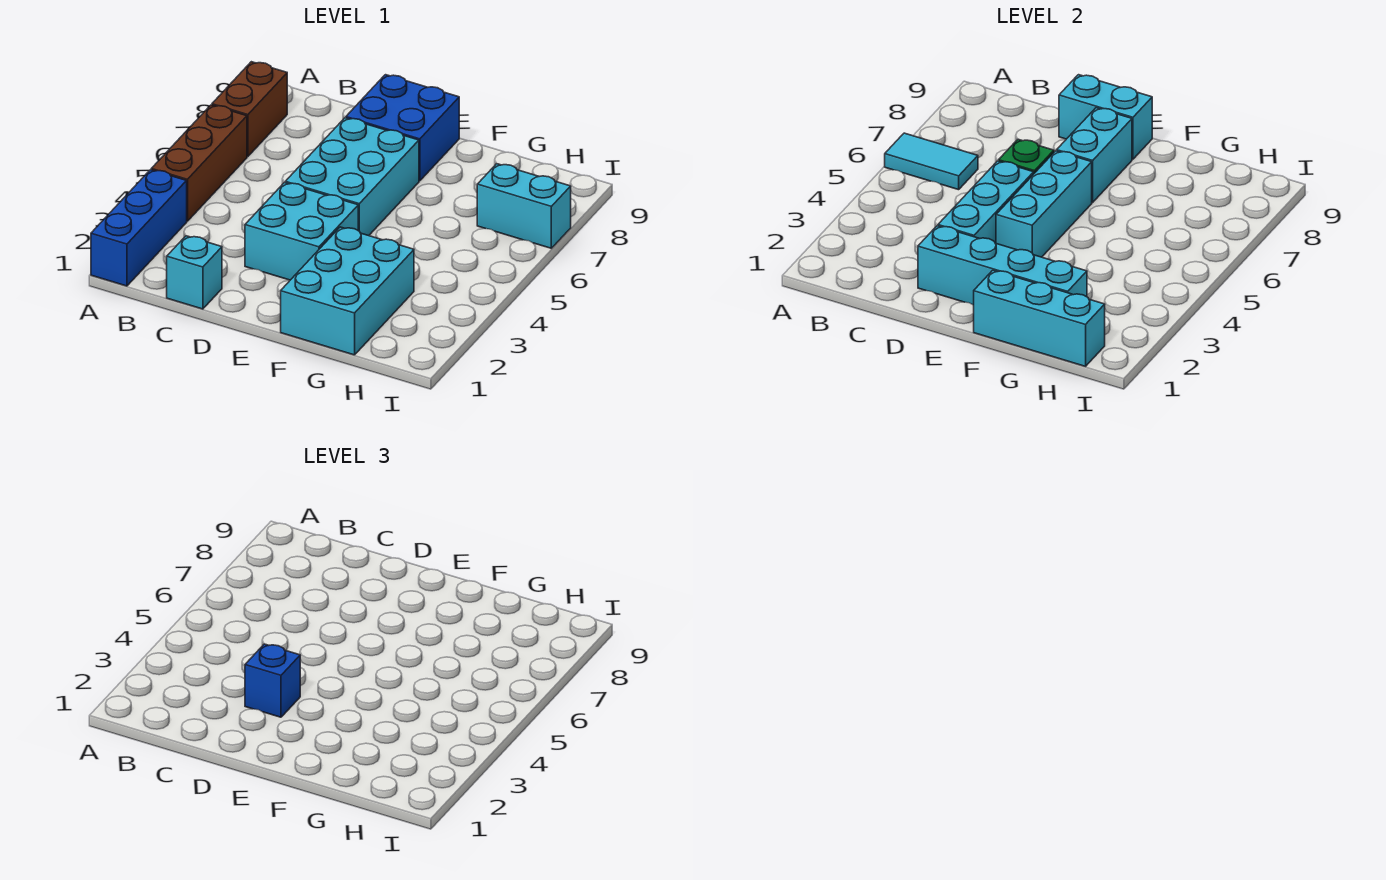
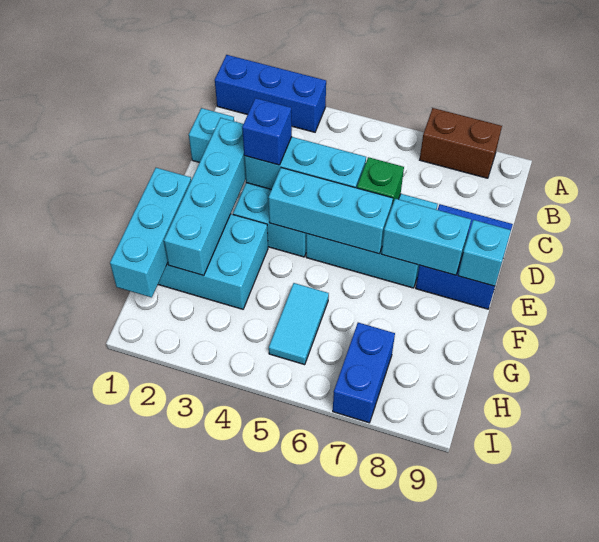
brown 1x3 brick [151,105,247,221] -> none
cyan 1x2 tile [885,133,978,190] -> cyan 1x2 tile moved to [269,283,329,365]
cyan 1x2 brick [1059,75,1152,159] -> cyan 1x1 brick [458,220,511,286]
cyan 1x2 brick [477,164,571,248] -> blue 1x2 brick [333,323,395,423]

